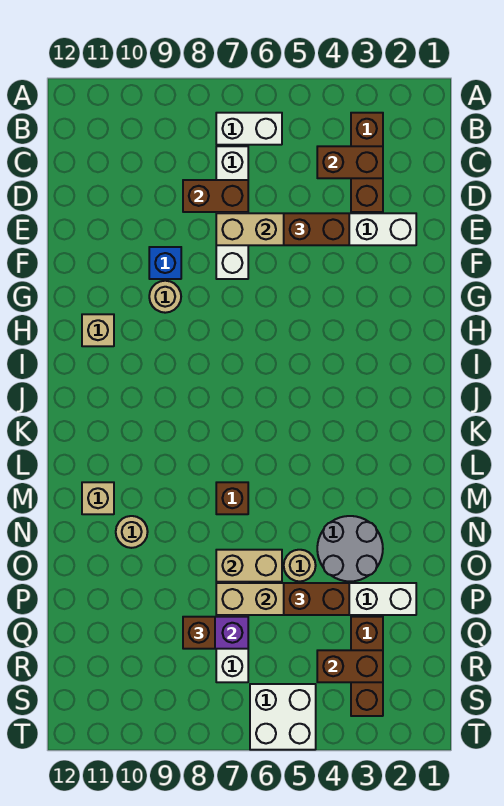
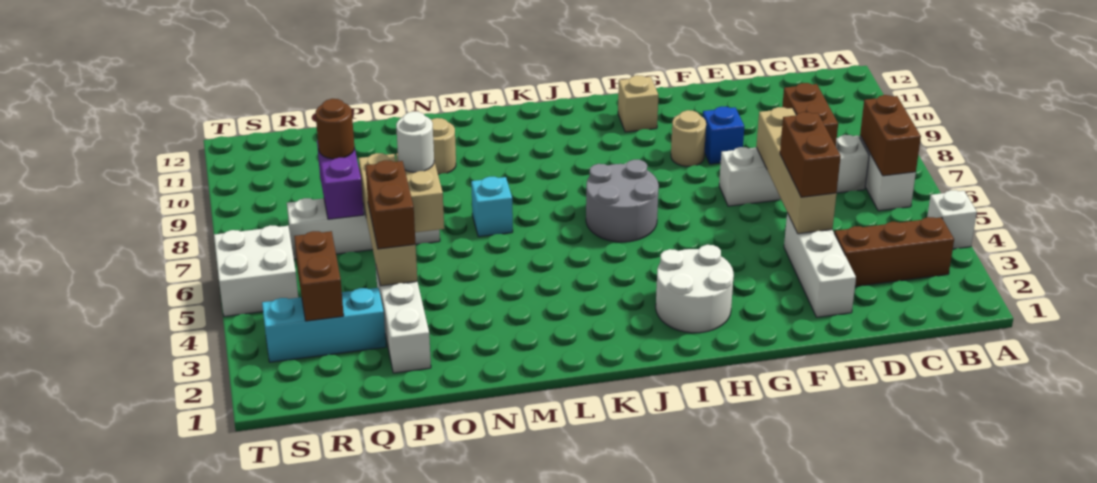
none -> white 1x1 brick [927,190,977,249]
brown 1x2 brick [317,146,383,178] -> brown 1x2 brick moved to [860,95,921,176]
none -> white 2x2 round brick [656,245,734,333]
brown 1x1 brick [216,482,248,514] -> cyan 1x1 brick [471,176,513,237]
tan 1x1 brick [82,482,114,514] -> none
grey 2x2 round brick [317,516,383,581] -> grey 2x2 round brick moved to [586,160,659,242]
tan 1x1 round brick [284,550,316,581] -> none
none -> white 1x1 round brick [396,112,434,172]
brown 1x3 brick [351,617,383,716] -> cyan 1x3 brick [262,288,386,362]
brown 1x1 brick [183,617,215,649] -> brown 1x1 round brick [316,99,354,159]

